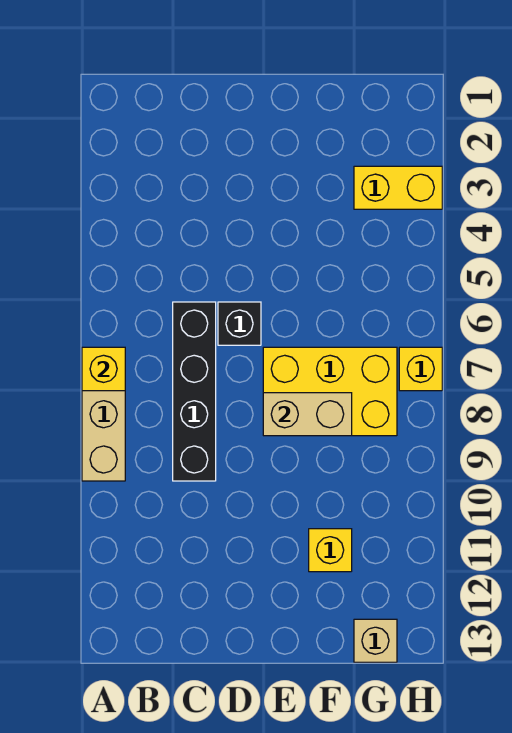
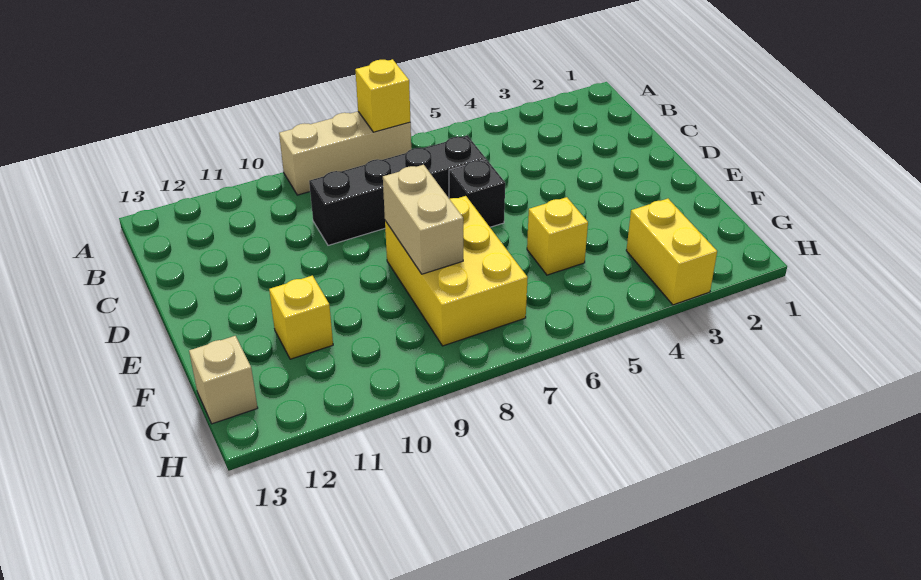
yellow 1x1 brick [399,347,442,391] -> yellow 1x1 brick moved to [527,197,588,275]

